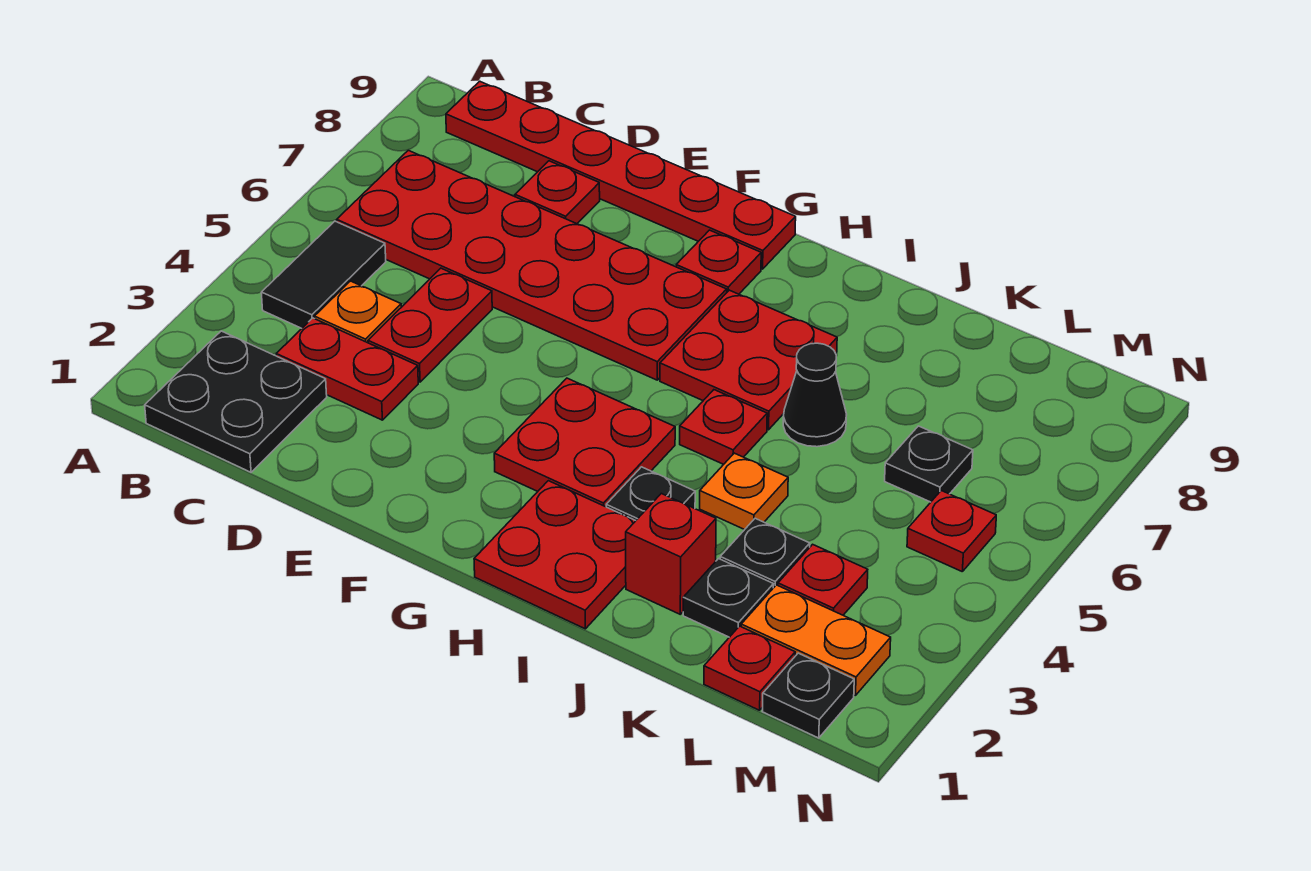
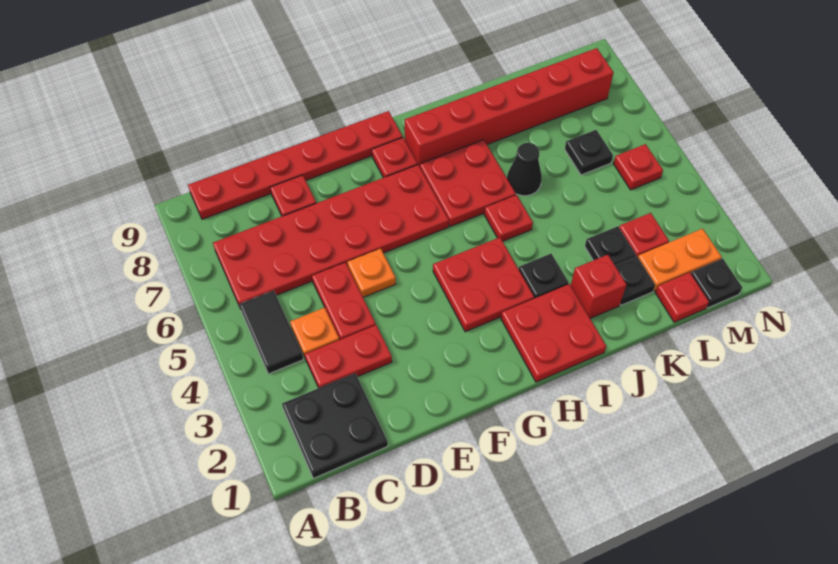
none -> red 1x6 brick [405,48,614,167]
orange 1x1 plate [700,453,788,530] -> orange 1x1 plate moved to [347,248,396,297]

